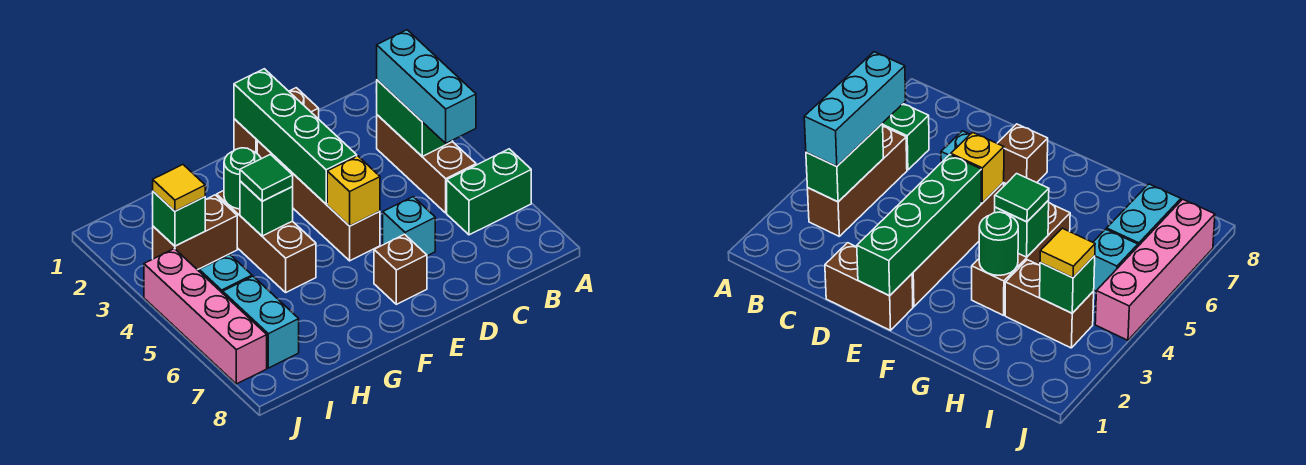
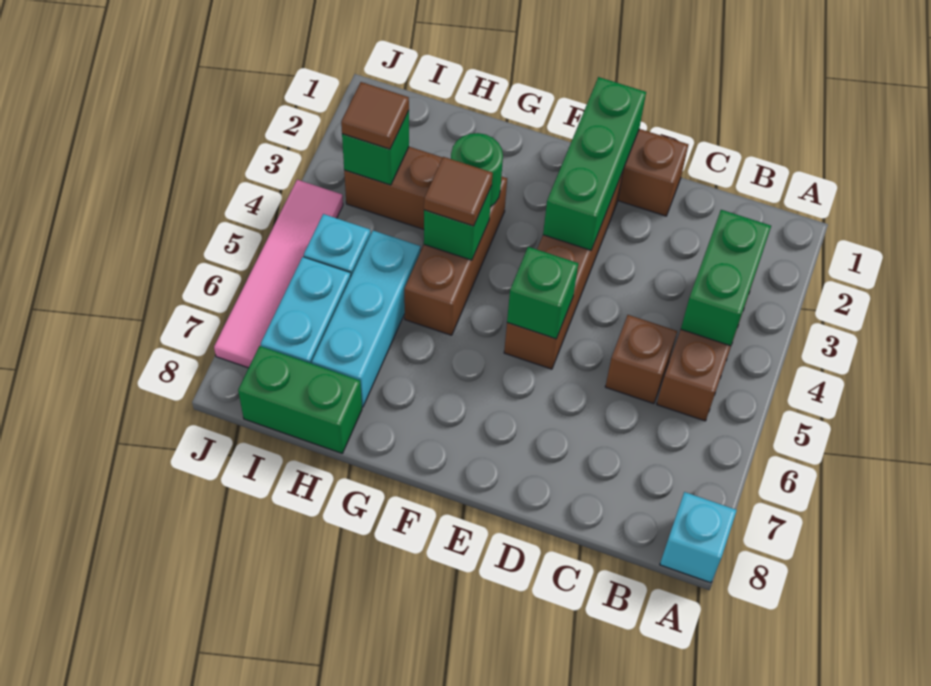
green 1x2 brick [447,149,531,235] -> green 1x2 brick moved to [238,346,362,453]
cyan 1x3 brick [377,30,476,143] -> cyan 1x3 brick moved to [312,230,420,407]
cyan 1x1 brick [383,197,435,256] -> cyan 1x1 brick moved to [660,492,737,583]
green 1x4 brick [234,69,357,204] -> green 1x3 brick [543,77,646,250]
yellow 1x1 brick [327,156,380,226] -> green 1x1 brick [507,247,578,339]
brown 1x1 brick [374,234,427,304] -> brown 1x1 brick moved to [605,315,677,404]
green 1x1 tile [240,154,293,201] -> brown 1x1 tile [424,157,493,226]
yellow 1x1 tile [153,165,205,211] -> brown 1x1 tile [341,82,409,149]
pink 1x4 brick [144,249,267,384] -> pink 1x4 tile [214,180,343,368]

